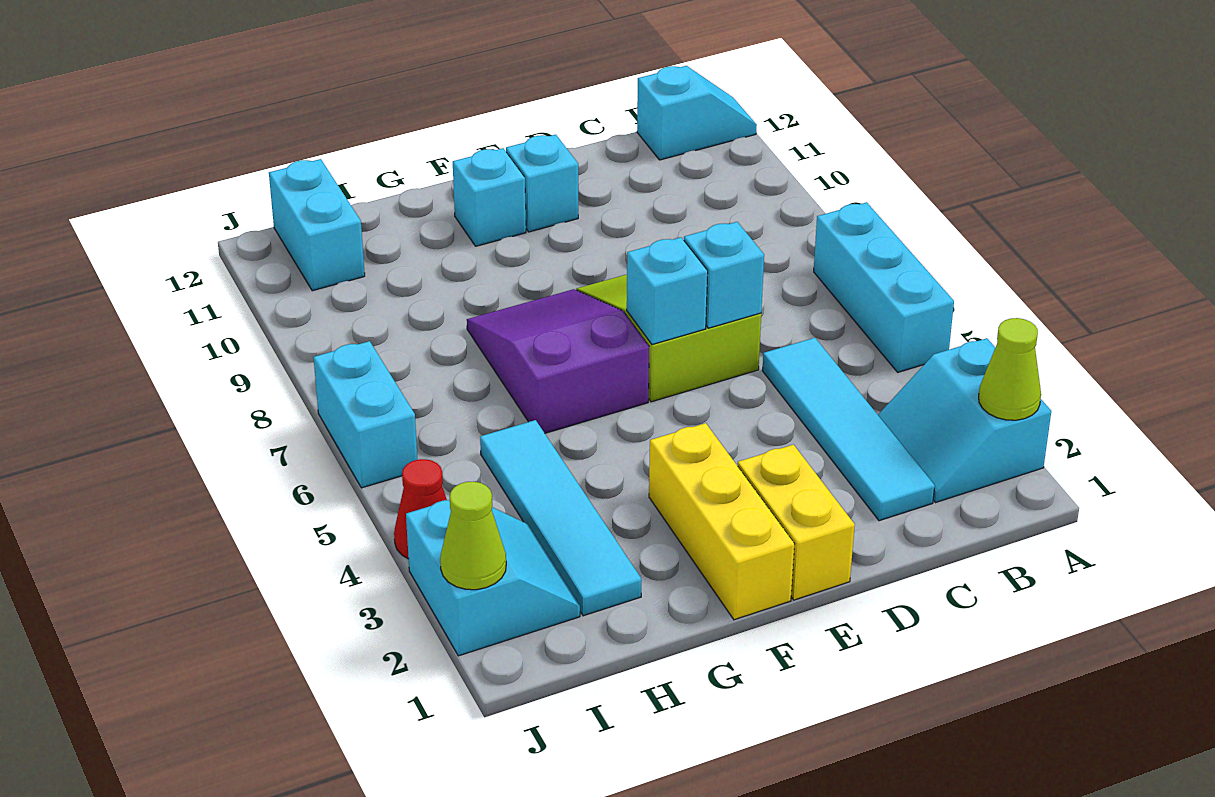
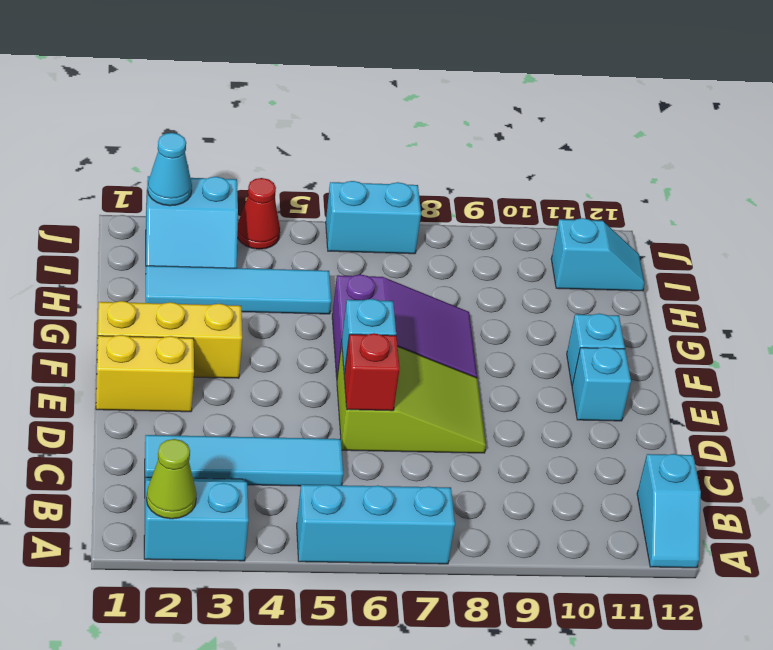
cyan 1x1 brick [684,222,764,328] -> red 1x1 brick [344,333,400,411]
cyan 1x2 brick [269,159,365,291] -> cyan 1x2 slope [551,218,645,291]
lime 1x1 cone [440,481,506,590] -> cyan 1x1 cone [148,133,192,206]

